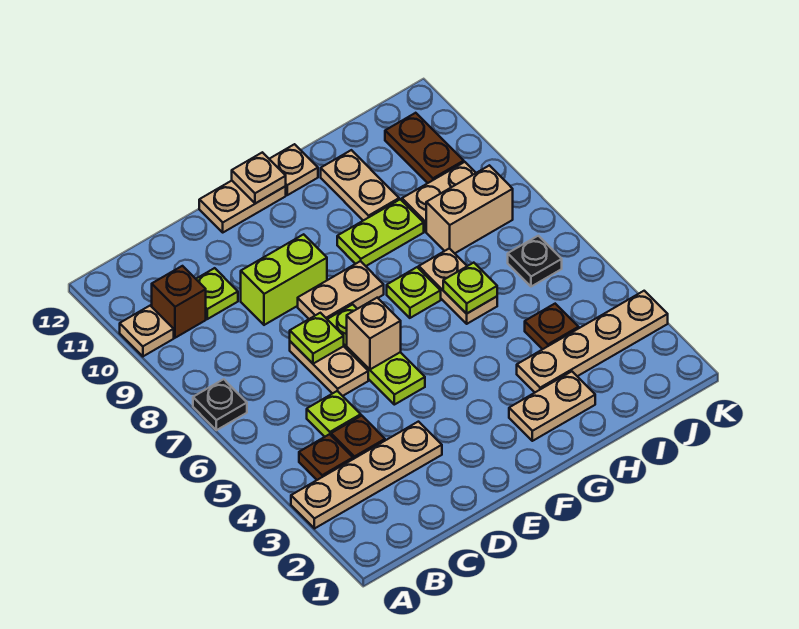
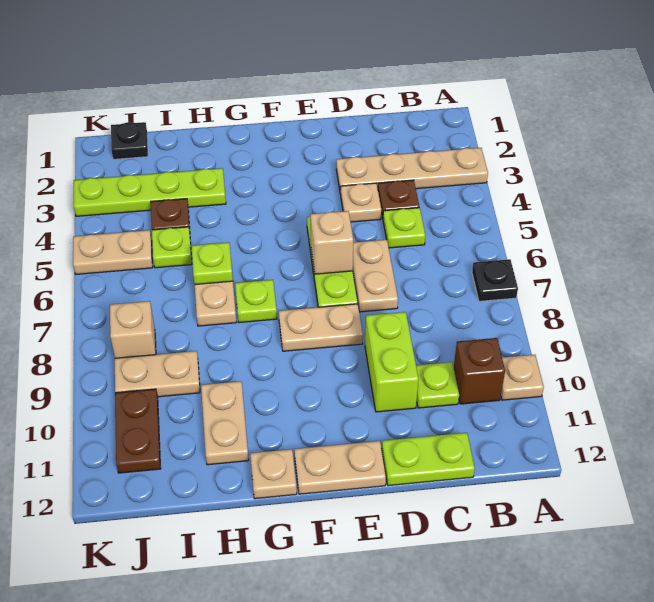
brown 1x1 plate [299,434,353,480] -> none
lime 1x1 plate [290,313,344,364] -> lime 1x1 plate moved to [152,227,192,268]
lime 1x2 brick [241,234,327,325] -> lime 1x2 brick turned to [365,312,419,412]
tan 1x1 plate [232,152,286,204] -> tan 1x1 plate moved to [341,183,381,222]
tan 1x2 plate [509,371,595,441] -> tan 1x2 plate moved to [73,230,153,274]
lime 1x2 plate [337,199,424,266] -> lime 1x2 plate moved to [382,433,475,486]
tan 1x4 plate [517,291,668,392] -> lime 1x4 plate [74,168,226,216]
tan 1x2 brick [426,165,513,253] -> tan 1x1 brick [110,301,156,358]
black 1x1 plate [508,236,562,287] -> black 1x1 plate moved to [111,122,148,159]

